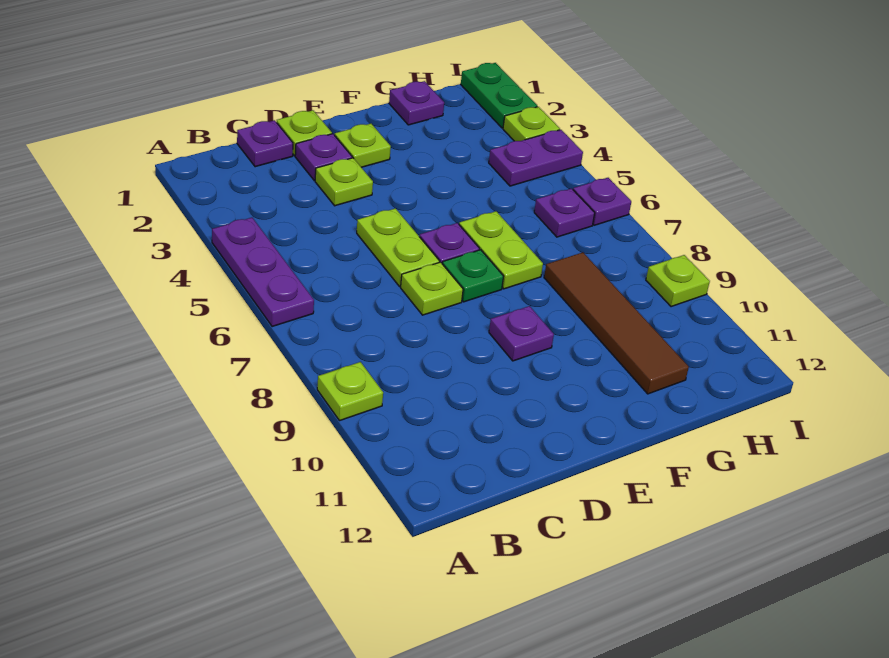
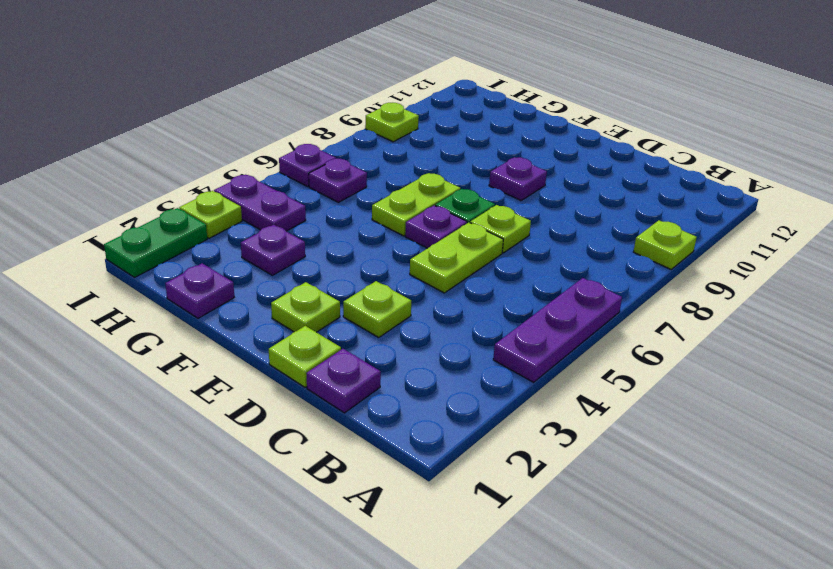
purple 1x1 plate [295,134,352,180] -> purple 1x1 plate moved to [241,225,305,275]
brown 1x4 tile [544,252,689,394] -> none

